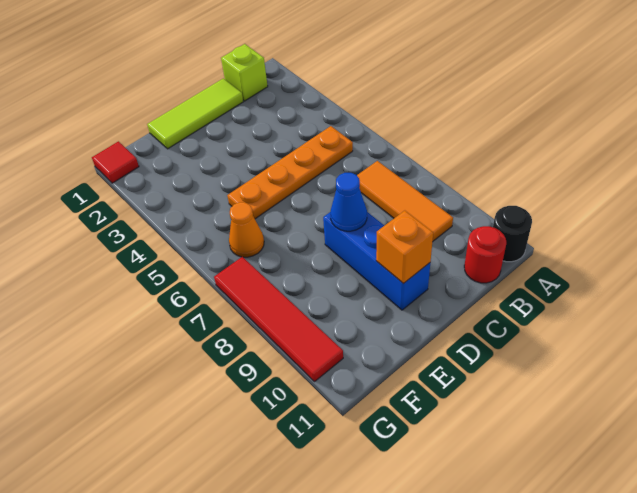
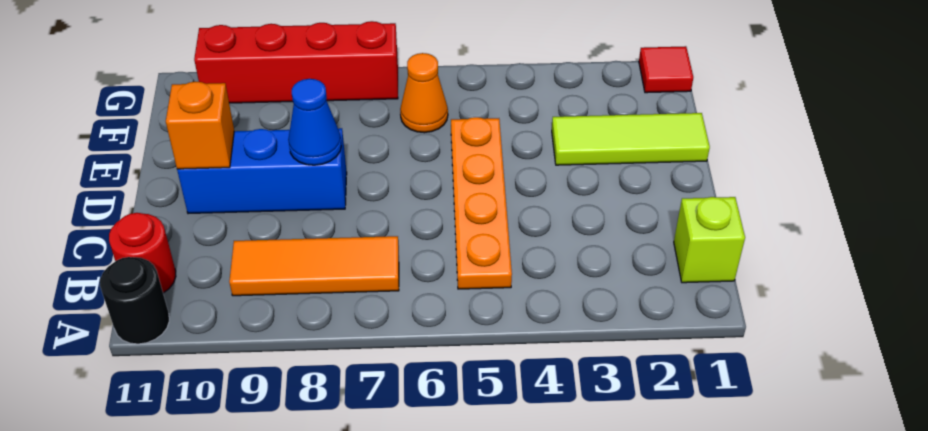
lime 1x3 tile [147,78,243,149] -> lime 1x3 tile turned to [552,113,710,165]
red 1x4 tile [214,257,343,381] -> red 1x4 brick [194,21,398,103]

